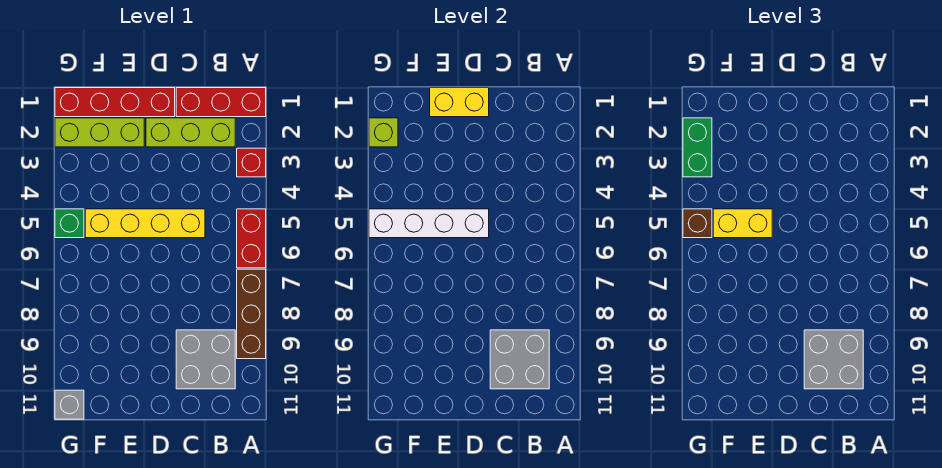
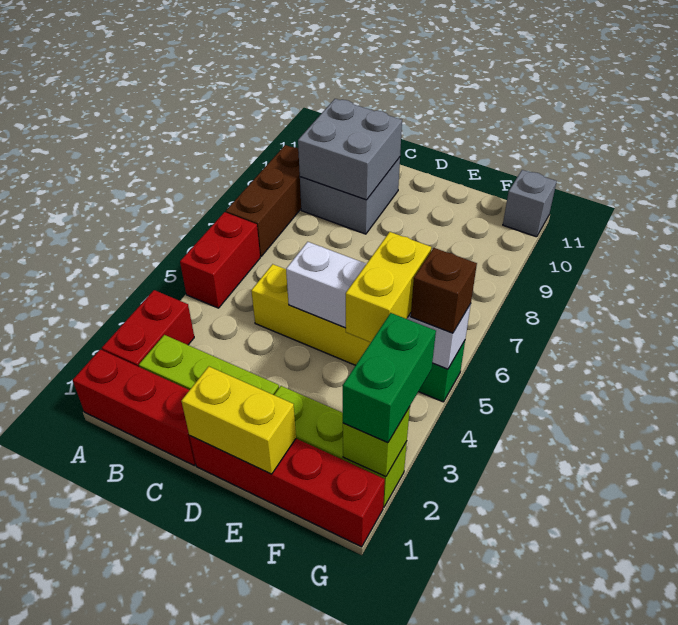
red 1x1 brick [237,148,266,177] -> red 1x2 brick [102,290,194,367]
grey 2x2 brick [804,330,863,389] -> none
yellow 1x2 brick [713,209,772,238] -> yellow 1x2 brick turned to [346,232,431,342]

